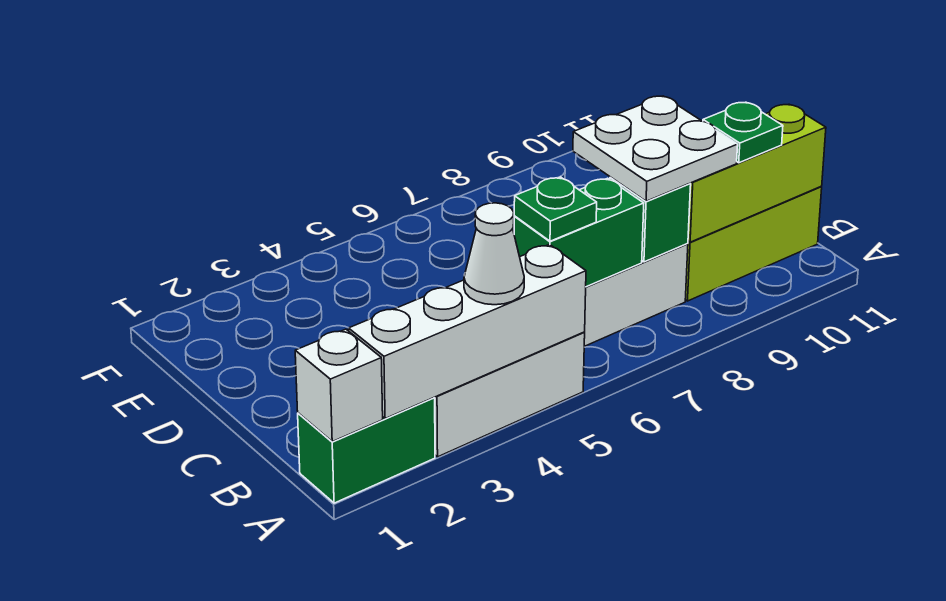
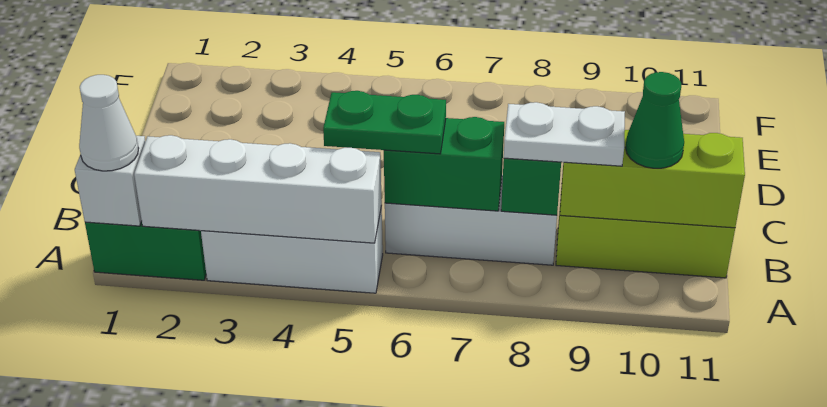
white 1x1 cone [464,203,524,305] -> white 1x1 cone moved to [79,75,139,171]
green 1x1 plate [514,177,597,241] -> green 1x2 plate [323,91,446,154]
white 2x2 plate [573,96,738,201] -> white 1x2 plate [504,102,625,166]
green 1x1 plate [703,102,783,163] -> green 1x1 cone [625,72,684,168]

